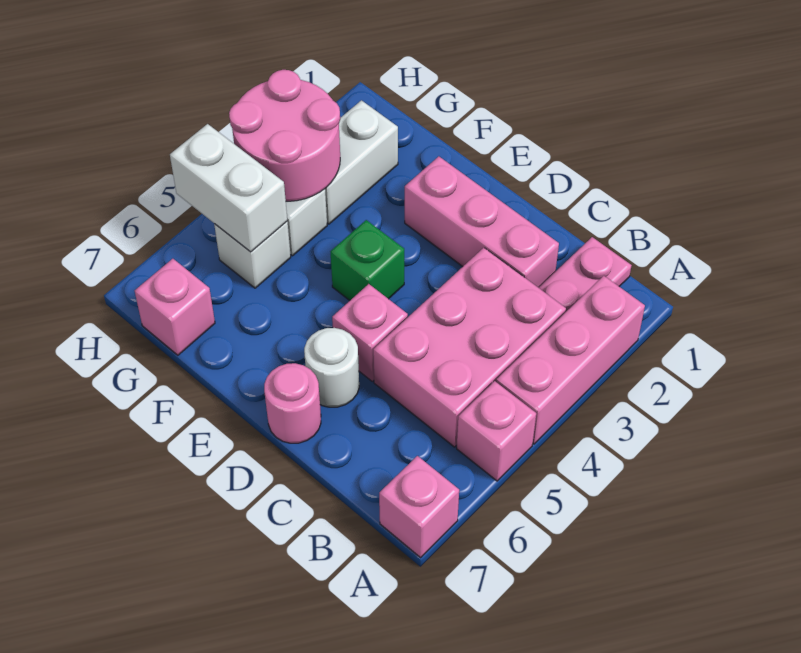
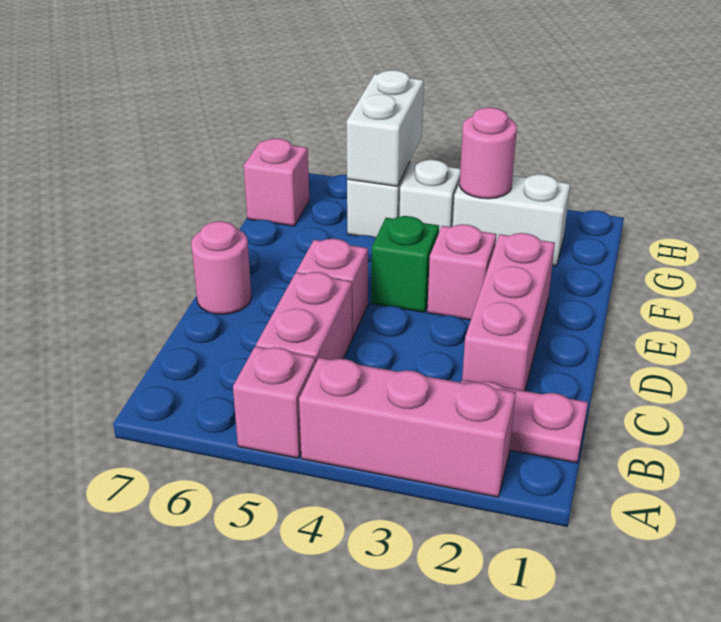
pink 1x1 brick [379,456,459,558] -> pink 1x1 brick moved to [427,224,496,320]
pink 2x3 brick [373,248,566,447] -> pink 1x2 brick [256,272,352,362]
white 1x1 round brick [304,328,359,407] -> none
pink 2x2 round brick [229,70,340,201] -> pink 1x1 round brick [459,108,517,199]

